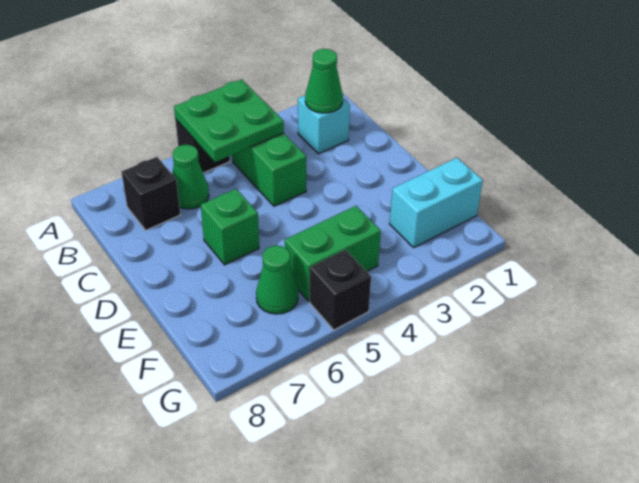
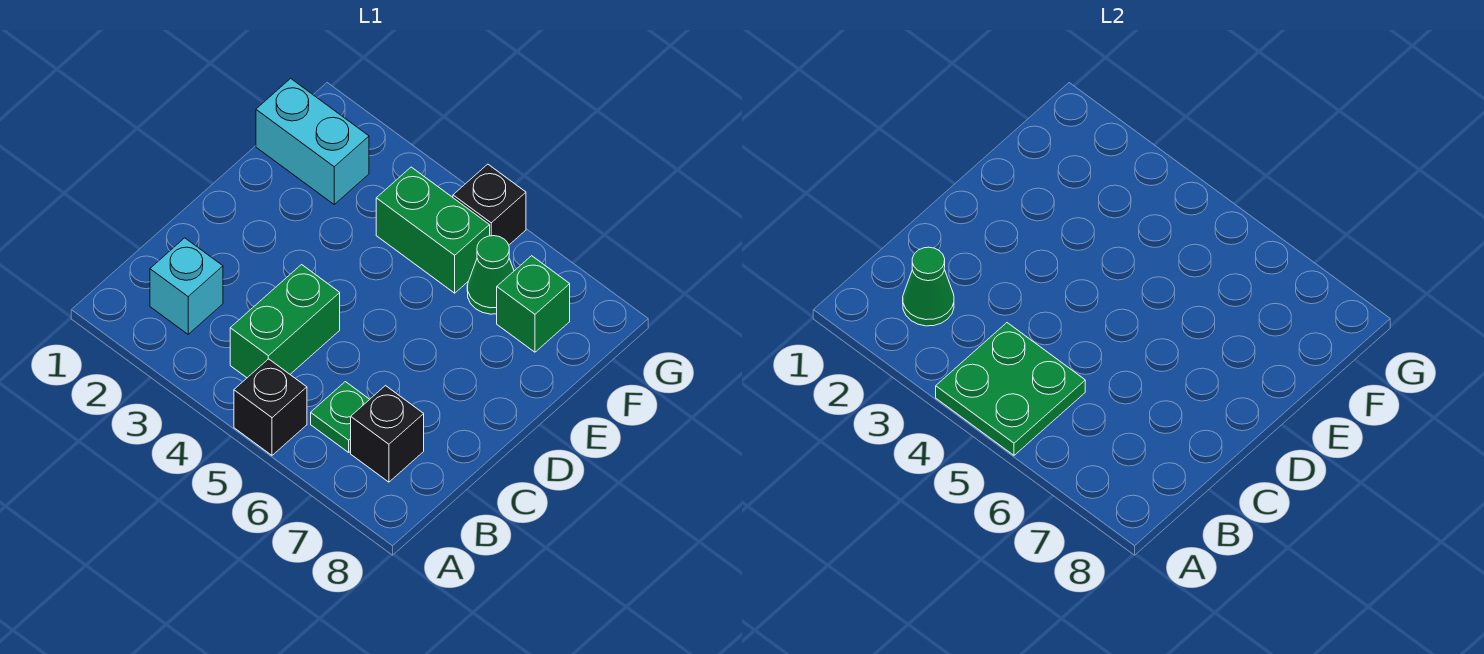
green 1x1 cone [172,145,209,209] -> green 1x1 plate [311,382,370,452]
green 1x1 brick [201,189,259,265] -> green 1x1 brick moved to [497,256,570,352]

